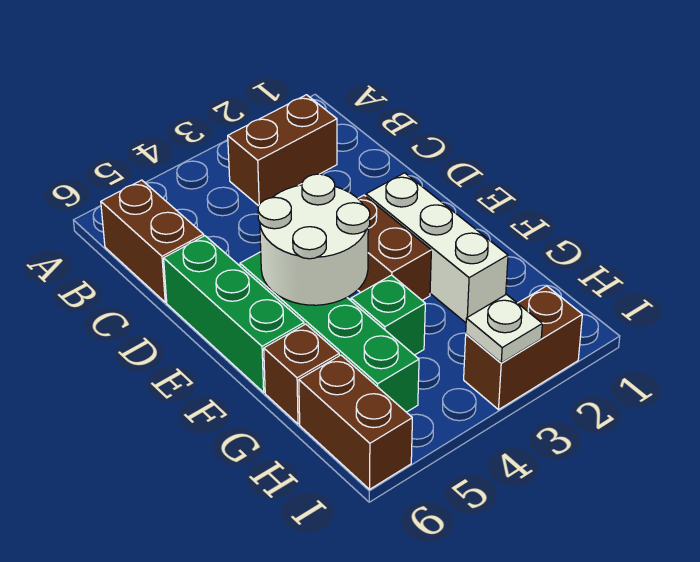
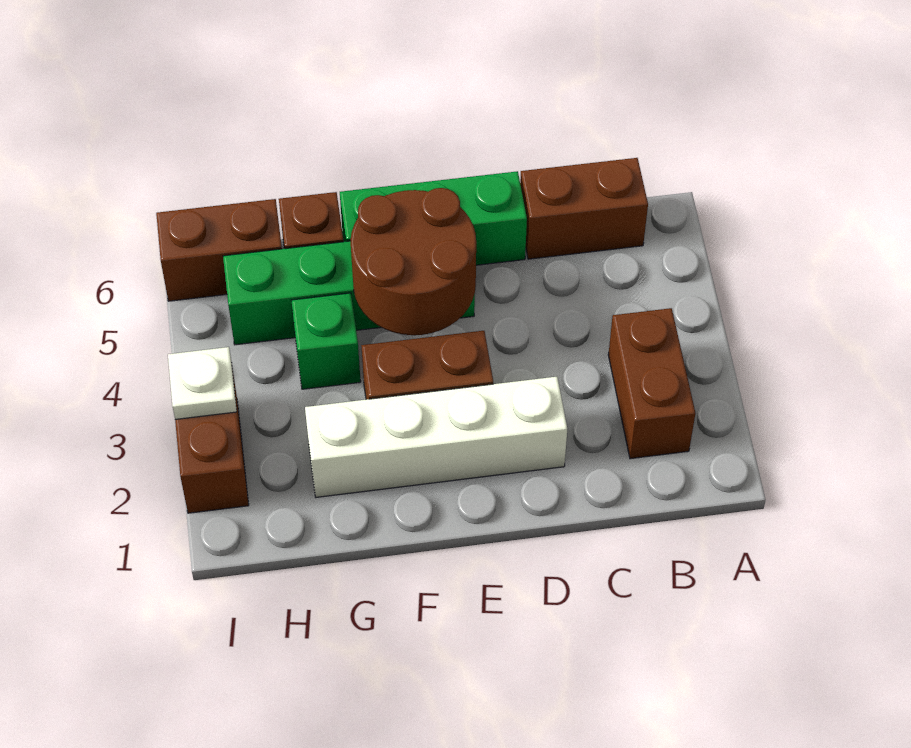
white 1x3 brick [366,173,508,323] -> white 1x4 brick [305,377,567,497]
white 2x2 round brick [258,174,370,305] -> brown 2x2 round brick [351,188,476,335]

